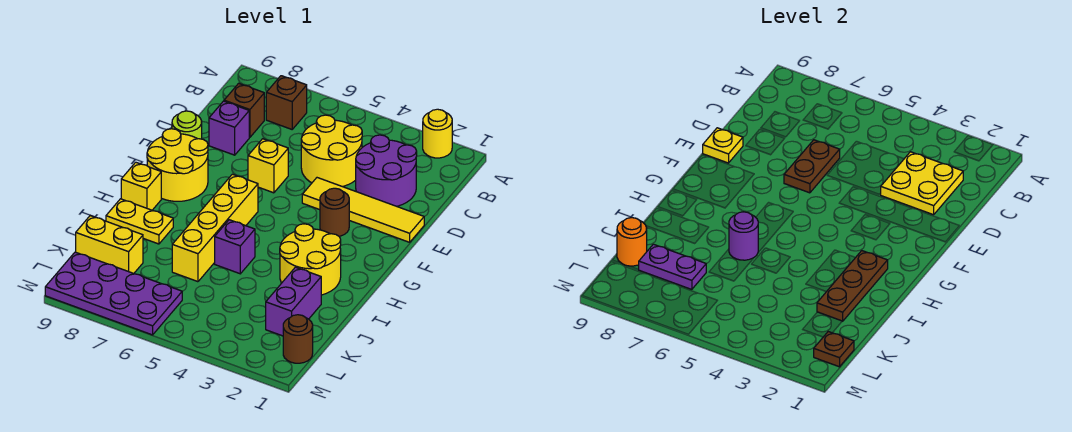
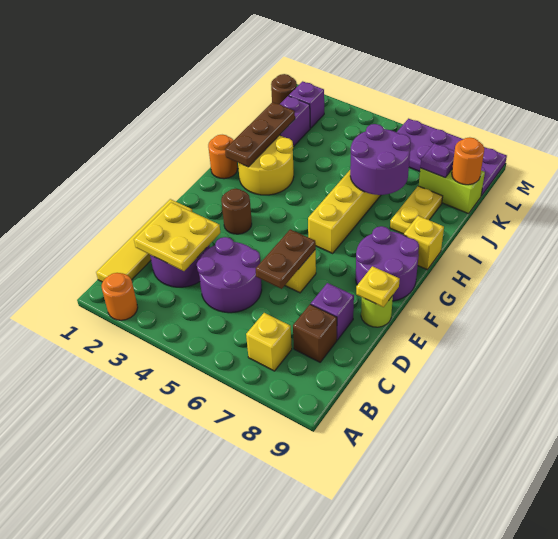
yellow 1x1 round brick [423,109,452,158] -> orange 1x1 round brick [101,273,138,320]
brown 1x1 brick [266,76,307,129] -> yellow 1x1 brick [246,313,292,371]
yellow 2x2 round brick [301,115,362,187] -> purple 2x2 round brick [197,237,262,313]
yellow 1x4 tile [302,178,424,242] -> yellow 1x4 tile turned to [96,199,192,282]
yellow 2x2 round brick [147,129,208,201] -> purple 2x2 round brick [356,226,419,301]
none -> orange 1x1 round brick [208,135,237,179]
purple 1x1 brick [215,220,255,274] -> purple 1x1 brick moved to [289,81,324,128]
purple 1x1 round brick [729,212,758,260] -> purple 2x2 round brick [350,124,411,195]
yellow 1x2 plate [106,199,173,244] -> yellow 1x2 plate turned to [390,186,443,234]
purple 1x2 plate [639,244,706,289] -> purple 1x1 plate [420,143,455,177]
yellow 1x2 brick [76,216,143,273] -> lime 1x2 brick [419,168,485,214]
brown 1x1 plate [814,332,854,367] -> none

